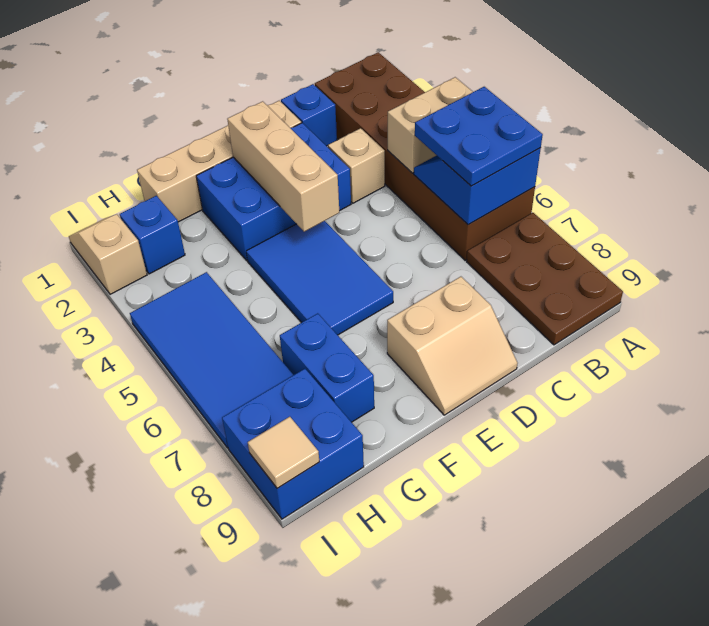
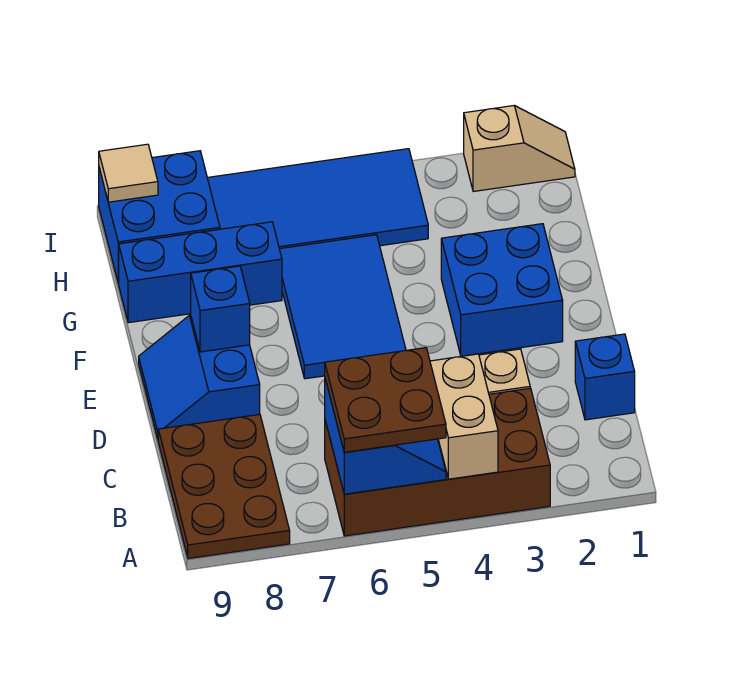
brown 2x6 brick [315,52,535,260] -> brown 2x4 brick [325,388,550,536]
blue 2x2 plate [415,87,543,186] -> brown 2x2 plate [325,348,446,452]
brown 2x3 plate [467,213,623,345] -> brown 2x3 plate turned to [158,414,290,558]
tan 1x4 brick [137,101,301,222] -> none
blue 2x3 brick [196,123,351,260] -> blue 2x2 brick [441,224,563,356]
tan 2x2 slope [387,277,518,415] -> blue 2x2 slope [139,315,260,439]
tan 1x3 brick [227,101,339,232] -> none
blue 2x3 tile [246,221,393,335] -> blue 2x3 tile turned to [280,235,406,379]
blue 1x2 brick [280,313,374,422] -> blue 1x3 brick [119,222,282,323]
blue 1x1 brick [120,196,185,274] -> blue 1x1 brick moved to [191,266,250,352]

